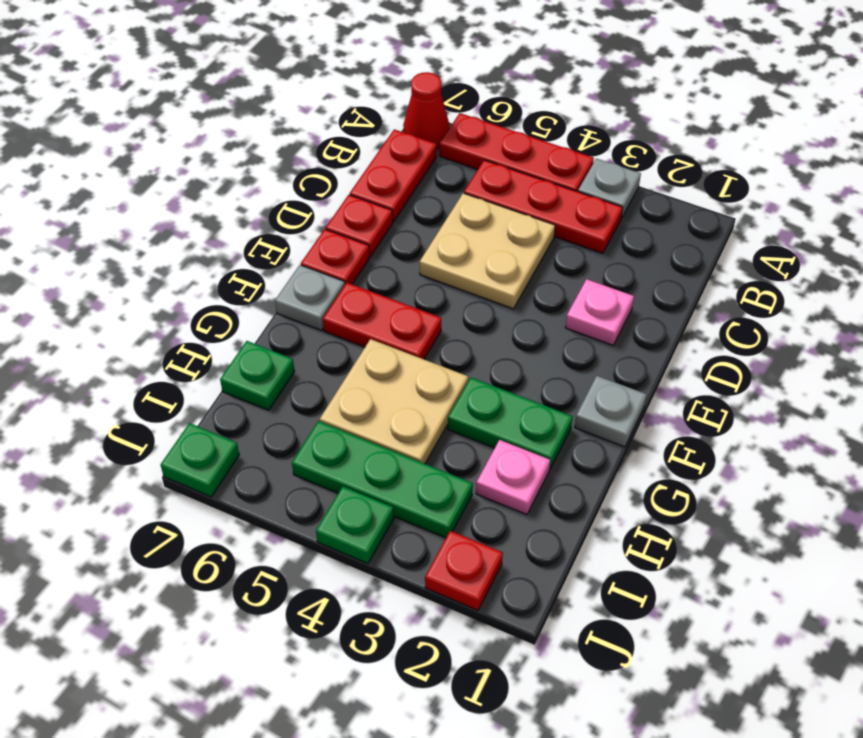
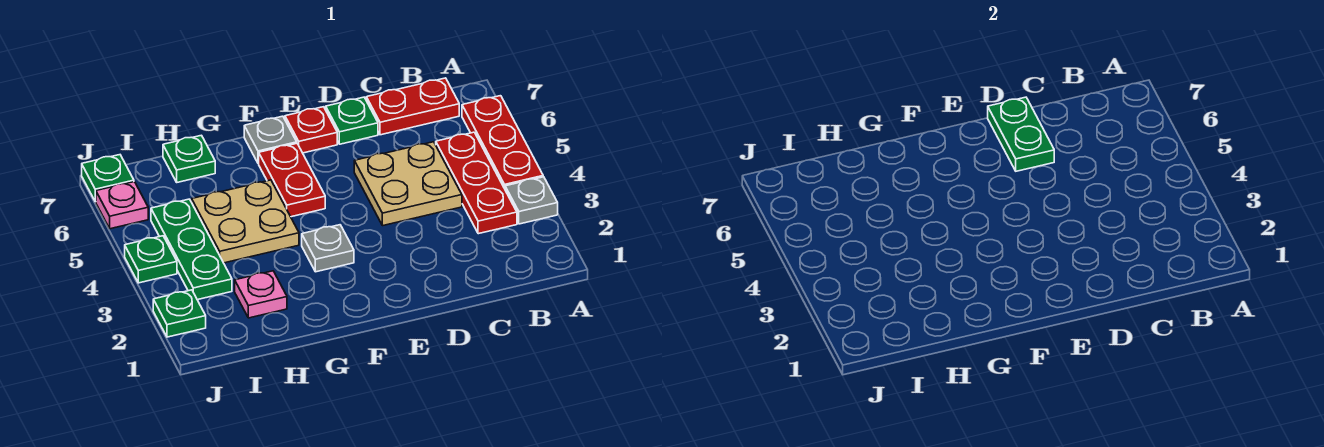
red 1x1 cone [403,72,449,148] -> none
pink 1x1 plate [565,279,634,345] -> pink 1x1 plate moved to [96,182,148,229]
red 1x1 plate [326,195,393,257] -> green 1x1 plate [326,97,378,144]
grey 1x1 plate [575,376,647,447] -> grey 1x1 plate moved to [302,225,354,272]
green 1x2 plate [448,378,573,470] -> green 1x2 plate moved to [988,97,1054,171]
red 1x1 plate [425,531,503,610] -> green 1x1 plate [153,290,206,337]

